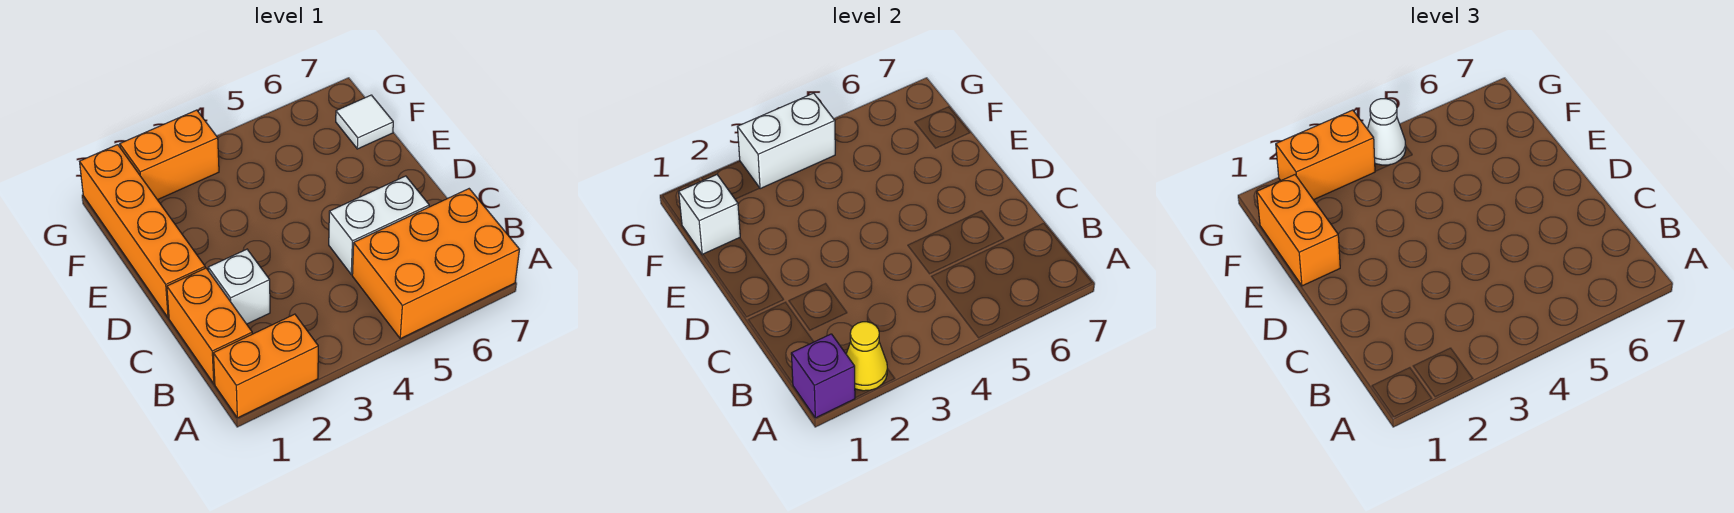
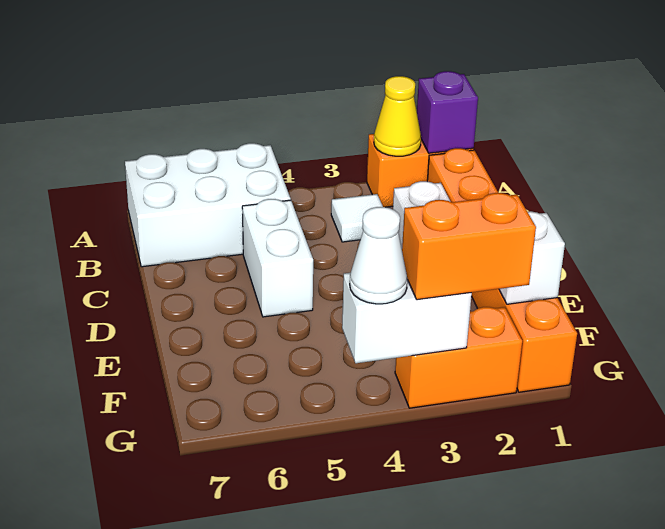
orange 2x3 brick [352,189,519,339] -> white 2x3 brick [125,143,291,267]
white 1x2 brick [329,176,429,274] -> white 1x2 brick turned to [242,199,313,317]
orange 1x2 brick [1257,175,1340,286] -> none
white 1x1 tile [336,95,393,149] -> white 1x1 tile moved to [331,194,383,242]

